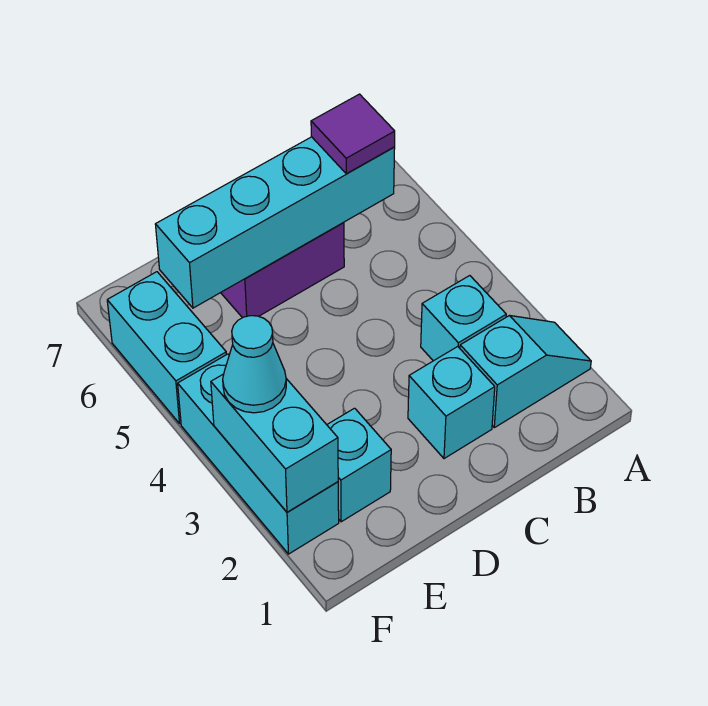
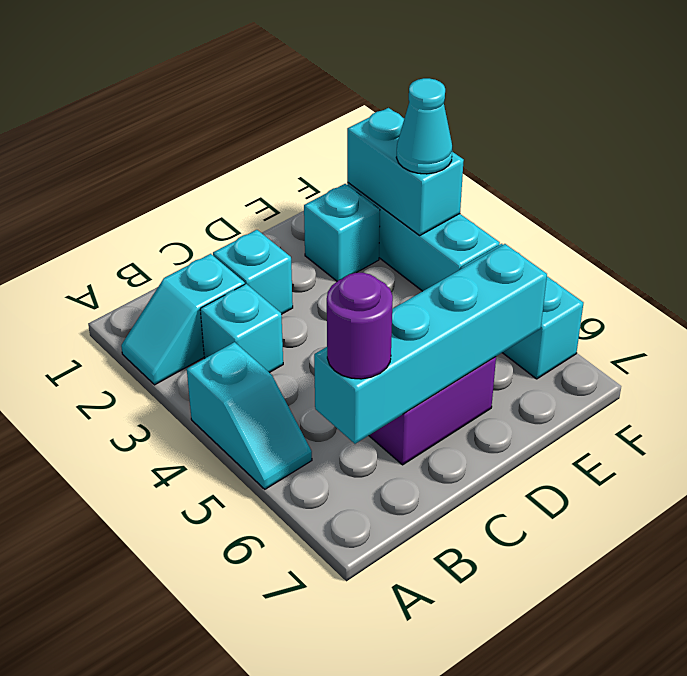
none -> cyan 1x2 slope [187,342,312,489]
purple 1x1 tile [311,94,395,174] -> purple 1x1 round brick [327,273,393,379]

